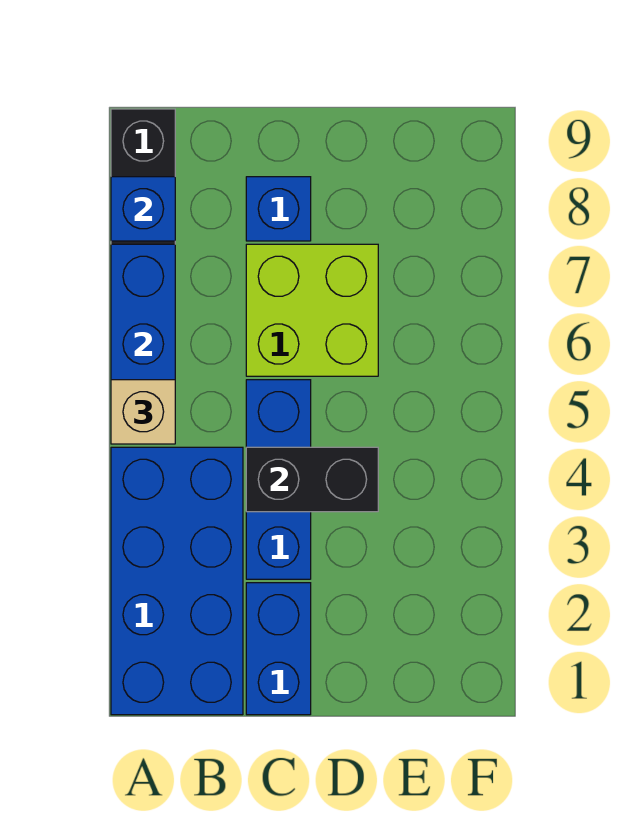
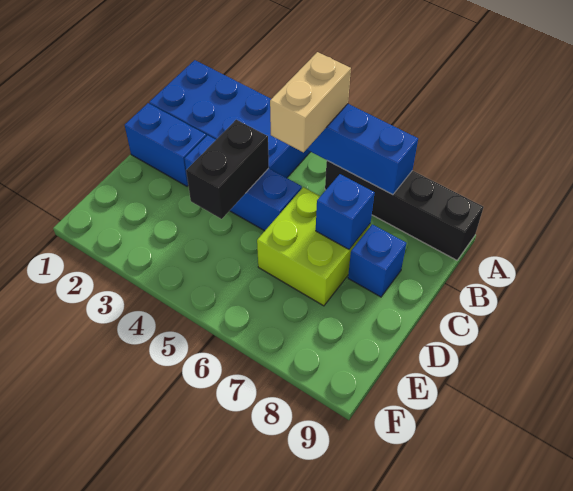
tan 1x1 brick [111,380,175,444] -> tan 1x2 brick [270,52,351,152]
blue 1x1 brick [111,177,175,241] -> blue 1x1 brick moved to [316,174,375,249]

